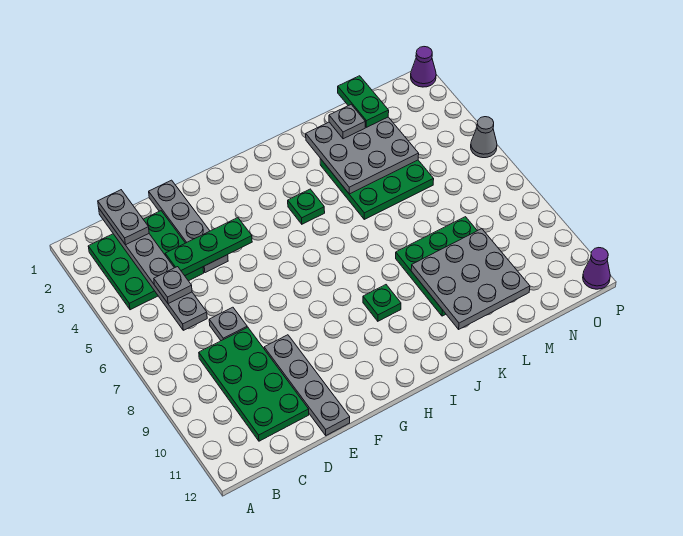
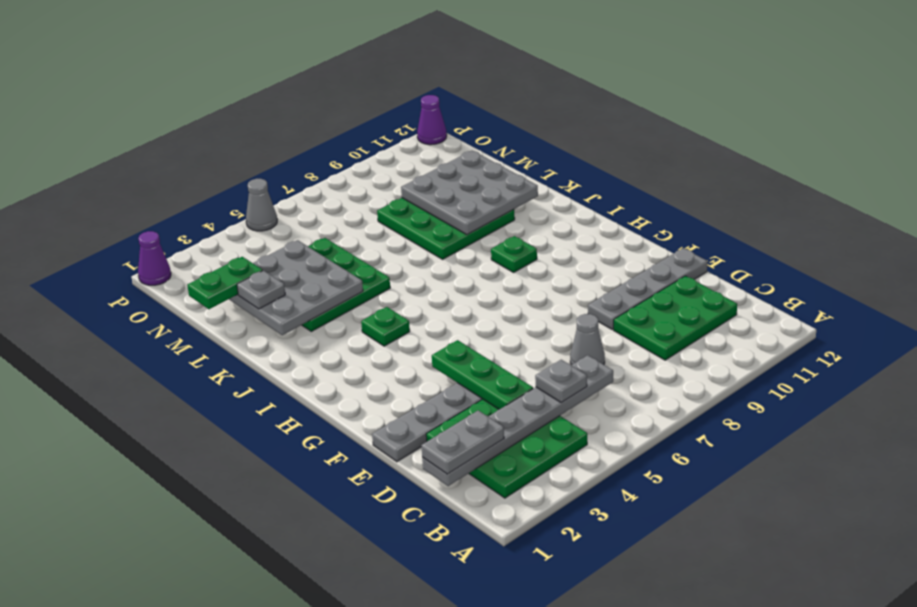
green 2x4 plate [199,327,309,441] -> green 2x3 plate [614,276,737,360]
grey 1x1 plate [209,307,247,341] -> grey 1x1 cone [570,314,605,365]

